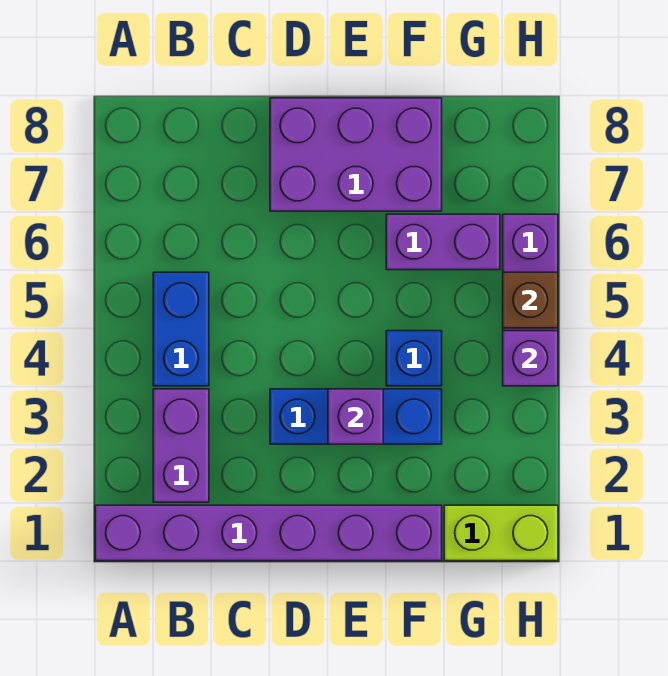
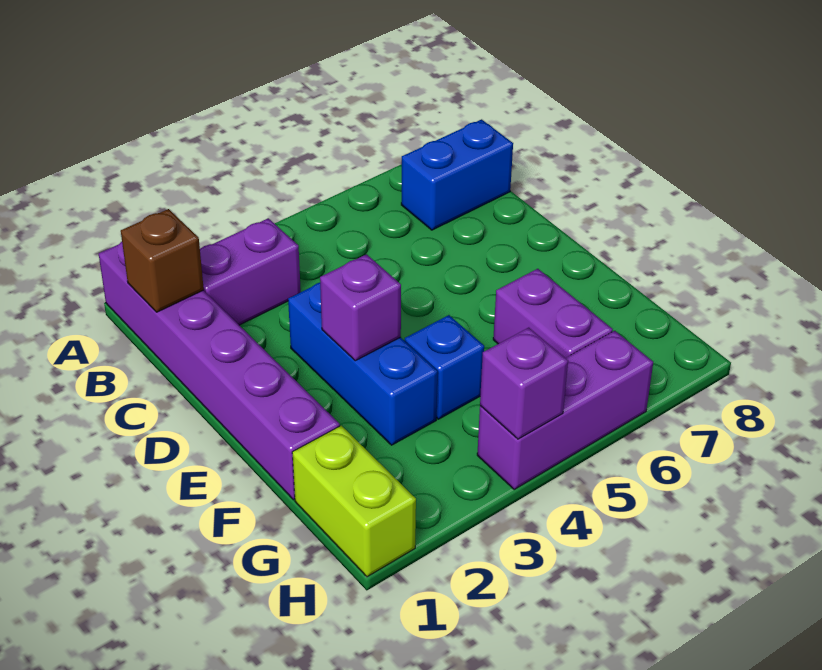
blue 1x2 brick [153,272,209,386] -> blue 1x2 brick moved to [401,119,513,230]
purple 2x3 brick [270,98,442,211] -> none
brown 1x1 brick [503,272,558,328] -> brown 1x1 brick moved to [121,209,204,312]

